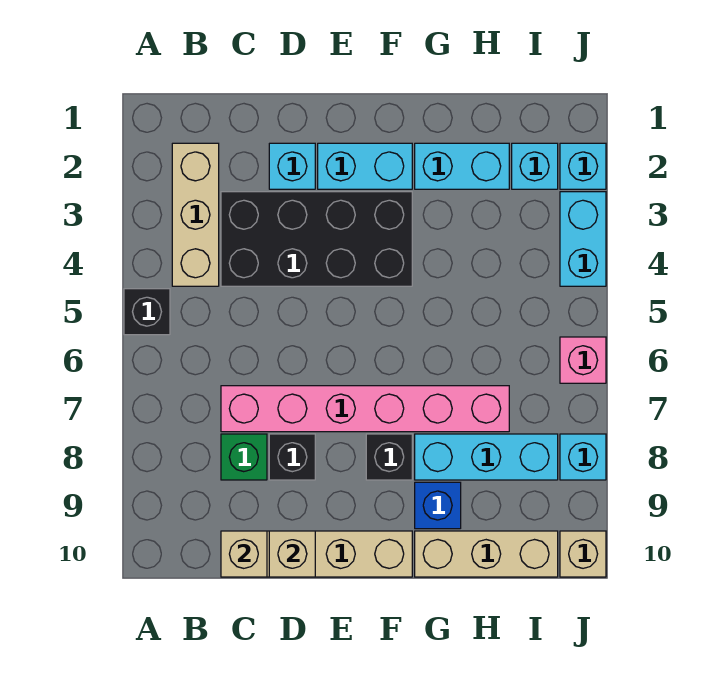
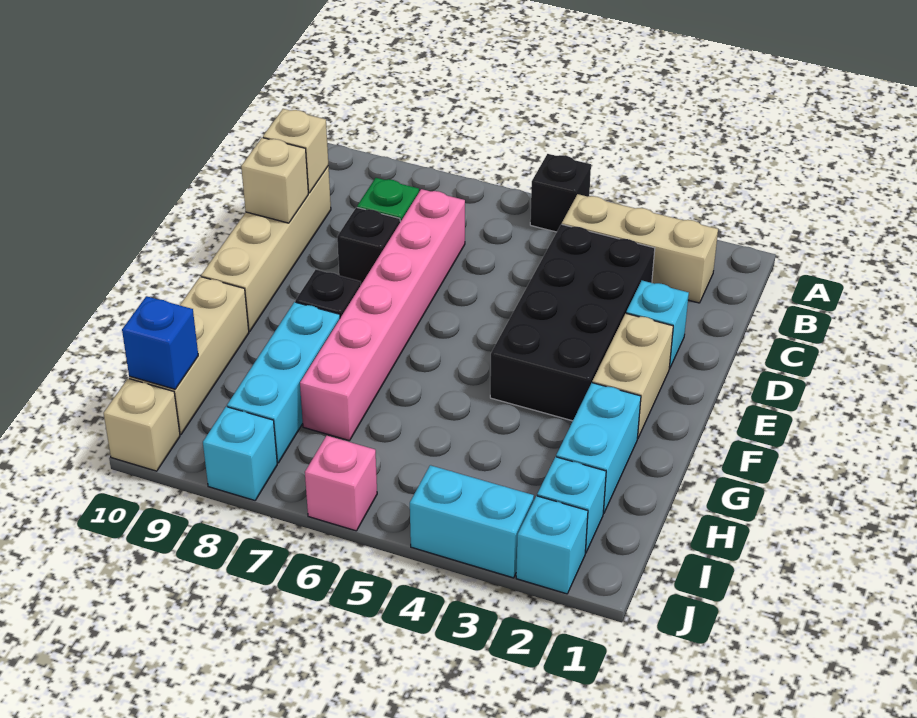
cyan 1x2 brick [318,143,412,189] -> tan 1x2 brick [592,314,673,439]
blue 1x1 brick [415,482,461,529] -> blue 1x1 brick moved to [122,296,198,389]

